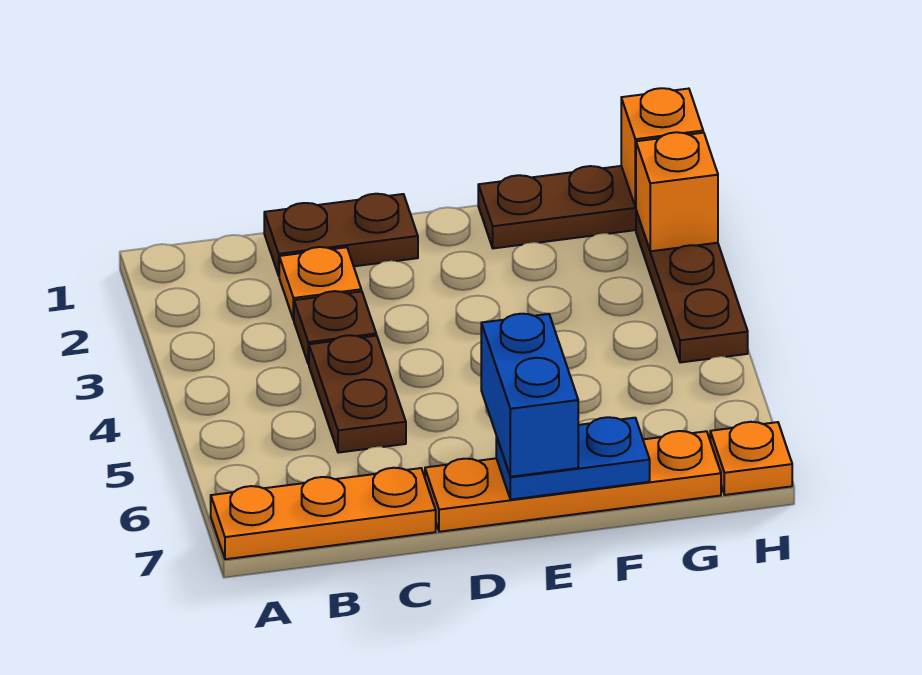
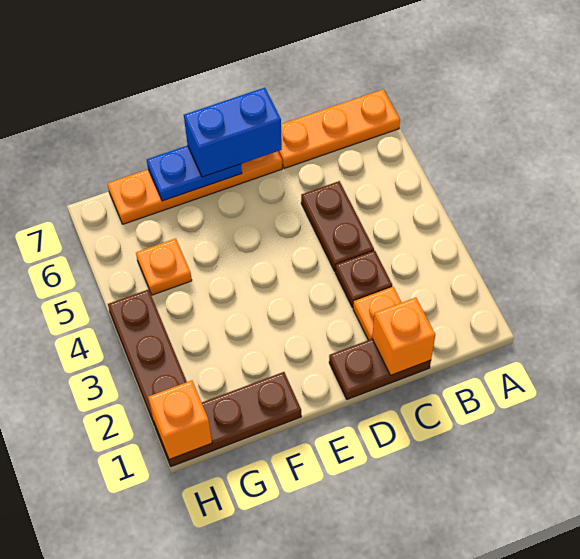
blue 1x2 brick [481,314,578,477] -> blue 1x2 brick turned to [184,88,282,177]
orange 1x1 brick [636,132,718,251] -> orange 1x1 brick moved to [372,298,435,375]
orange 1x1 plate [710,422,792,495] -> orange 1x1 plate moved to [136,239,192,295]

